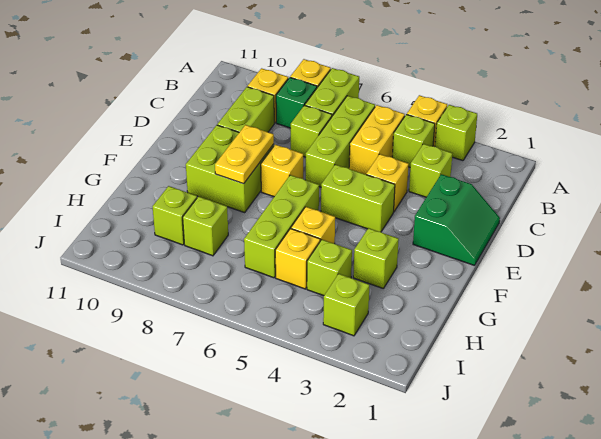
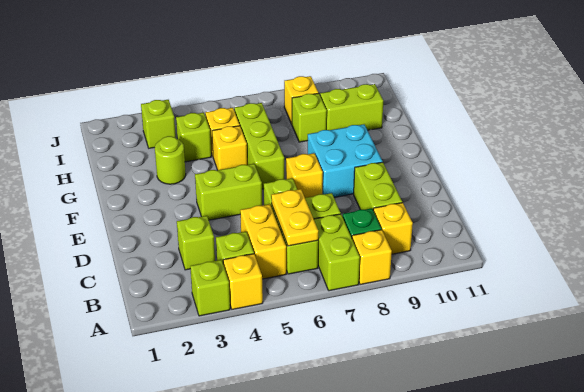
green 2x2 slope [413,174,500,266] -> none
yellow 1x1 brick [366,154,409,211] -> yellow 1x1 brick moved to [284,76,318,124]
lime 2x2 brick [186,125,274,213] -> cyan 2x2 brick [308,124,383,197]
yellow 1x2 plate [215,125,274,184] -> yellow 1x2 plate moved to [271,189,318,246]
lime 1x1 brick [353,228,399,289] -> lime 1x1 round brick [155,136,186,184]
lime 1x1 brick [153,186,197,245] -> lime 1x2 brick [320,84,383,130]

